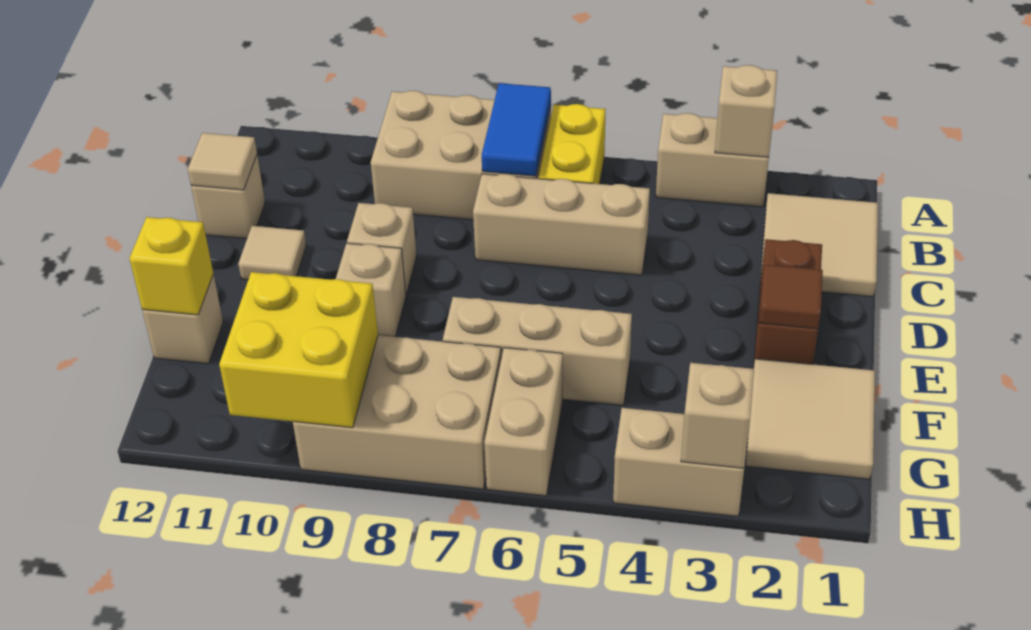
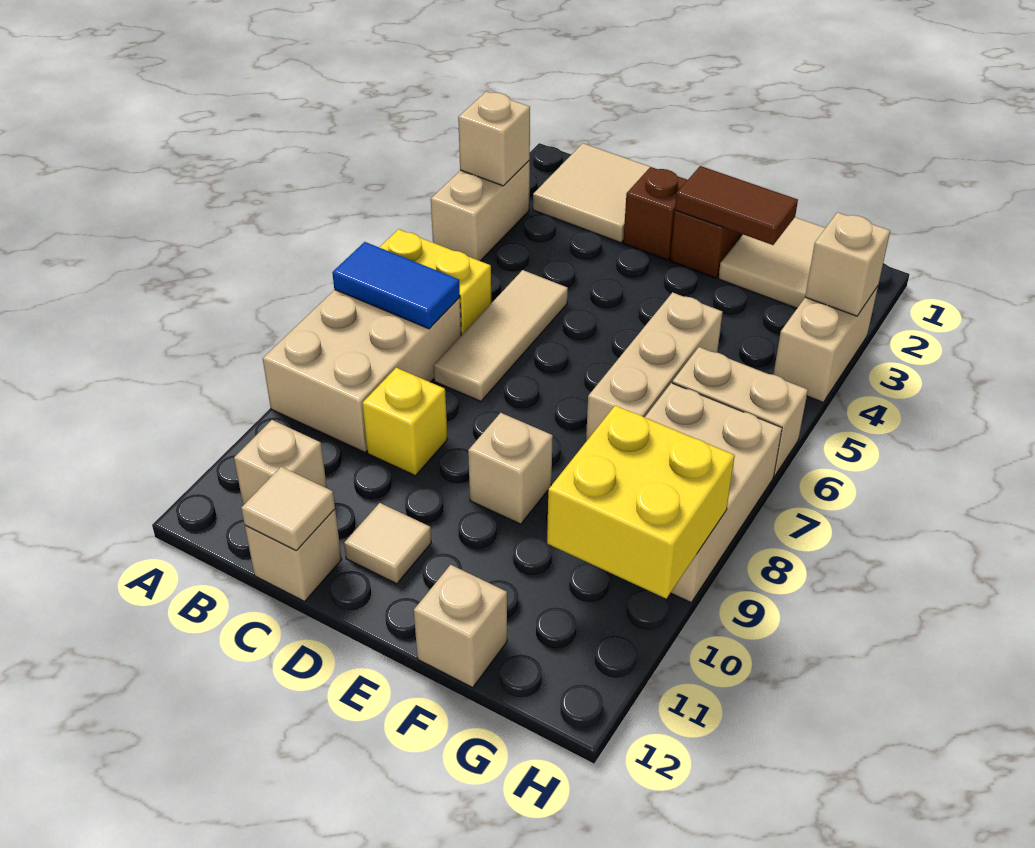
tan 1x3 brick [473,174,650,275] -> tan 1x3 tile [433,270,568,401]
tan 1x1 brick [347,203,417,295] -> tan 1x1 brick moved to [234,420,327,505]
brown 1x1 tile [759,265,823,329] -> brown 1x2 tile [675,166,798,245]
yellow 1x1 brick [129,217,213,315] -> yellow 1x1 brick moved to [362,368,447,476]

